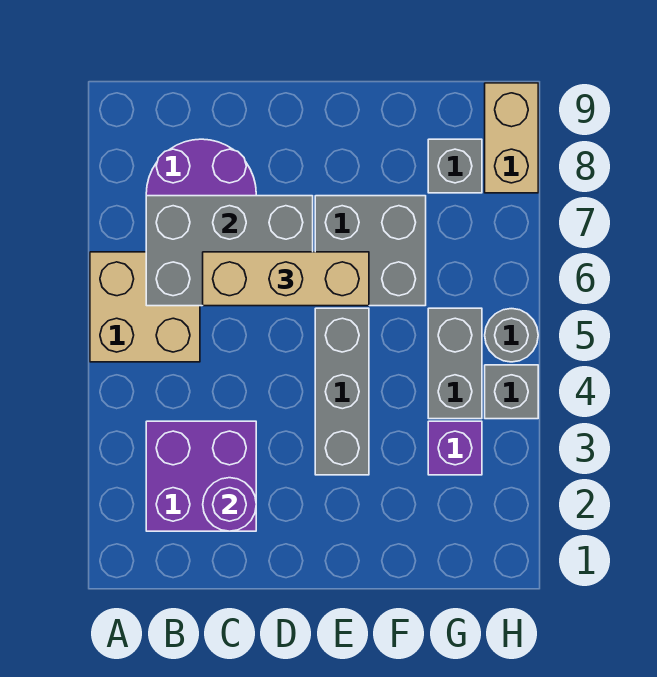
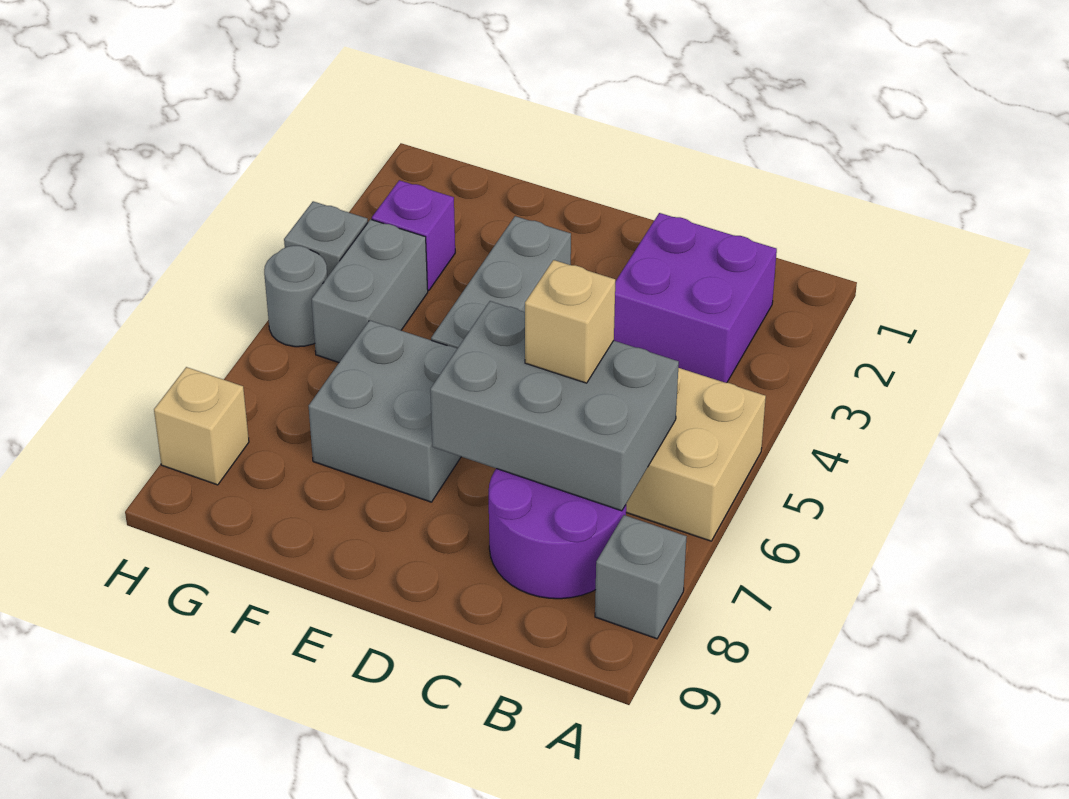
purple 1x1 round brick [203,478,256,531] -> none
tan 1x3 brick [203,252,369,306] -> tan 1x1 brick [525,260,615,383]
grey 1x1 brick [428,139,482,193] -> grey 1x1 brick moved to [595,515,687,639]
tan 1x2 brick [485,83,538,193] -> tan 1x1 brick [154,367,249,485]

